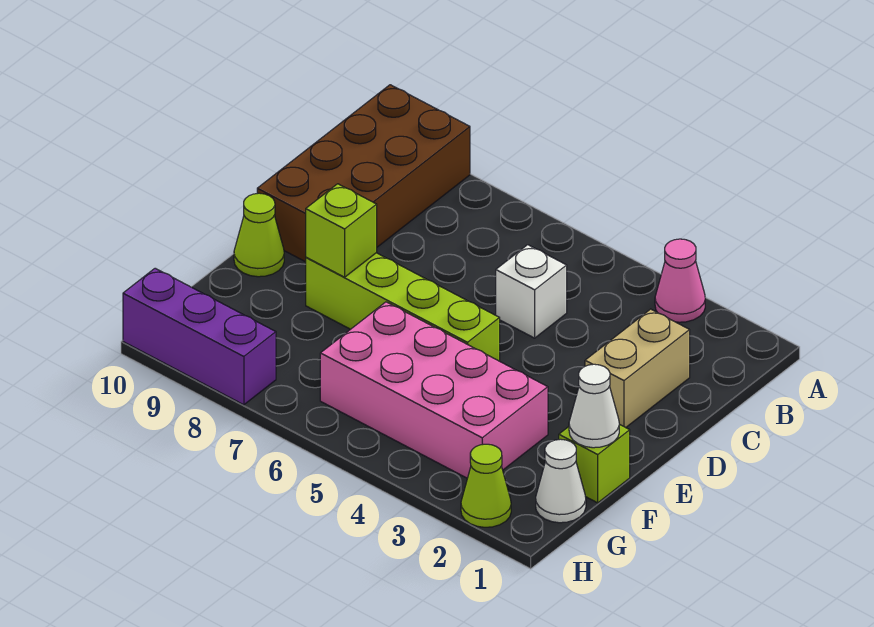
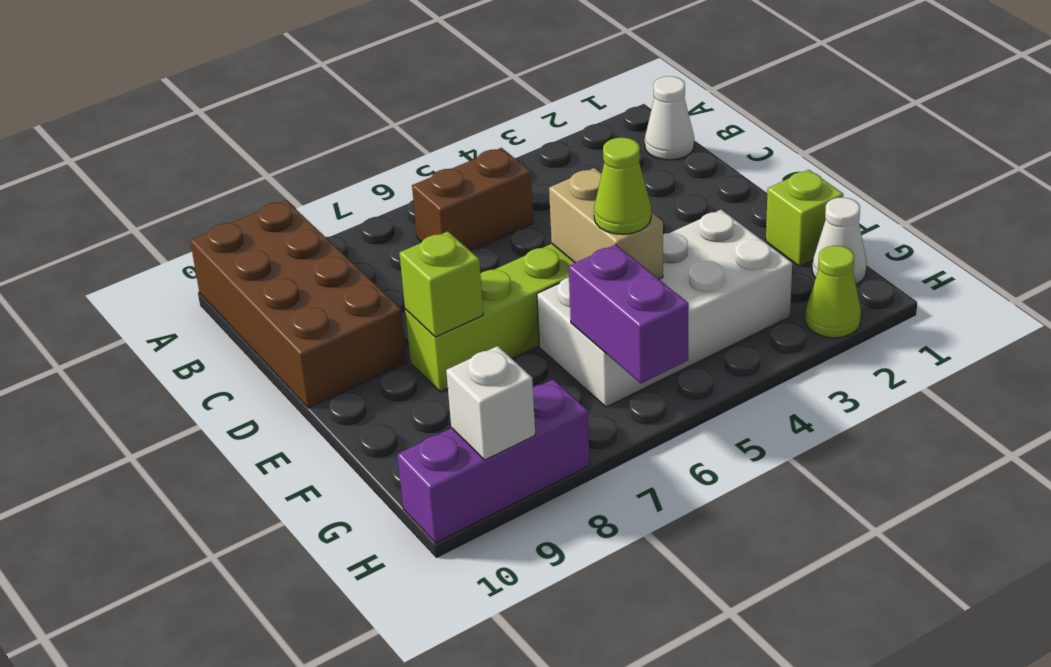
pink 1x1 cone [655,239,705,322] -> none
none -> brown 1x2 brick [412,148,533,251]
tan 1x2 brick [585,309,690,428] -> tan 1x2 brick moved to [549,168,663,279]
white 1x1 brick [496,245,567,338] -> white 1x1 brick moved to [446,346,535,460]
lime 1x1 cone [234,193,284,277] -> lime 1x1 cone moved to [594,137,651,234]
white 1x1 cone [569,364,619,448] -> white 1x1 cone moved to [645,76,694,160]
pink 2x4 brick [320,302,548,478] -> white 2x4 brick [537,210,792,407]
none -> purple 1x2 brick [569,245,689,384]

